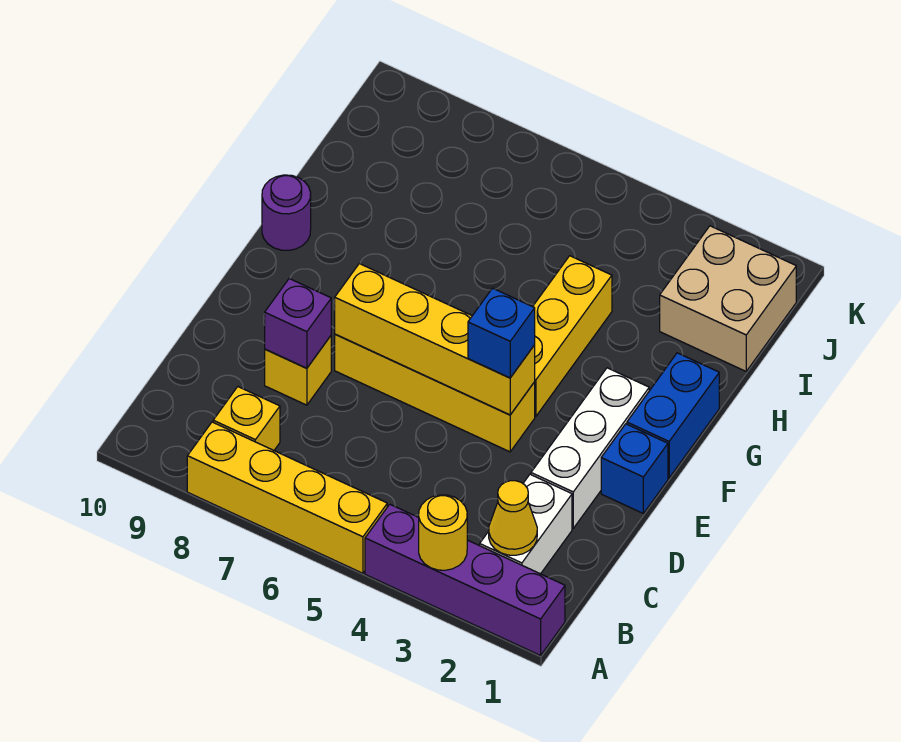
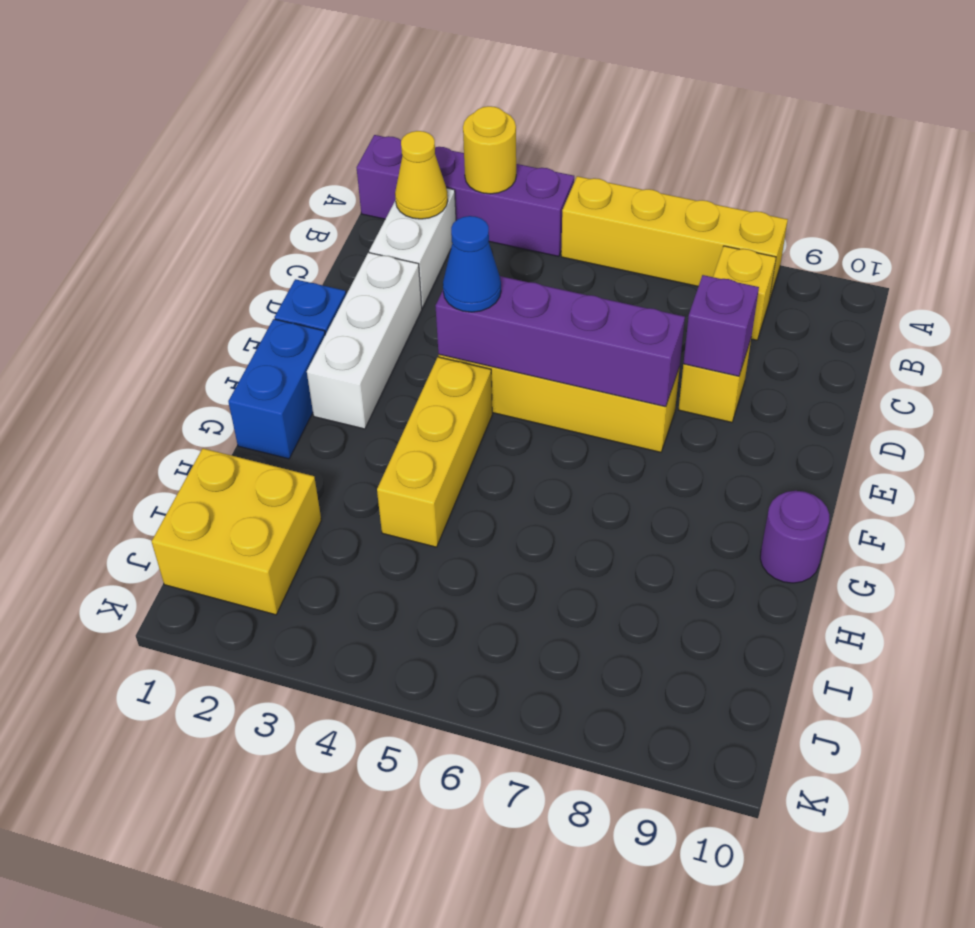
yellow 1x4 brick [335,264,535,415] -> purple 1x4 brick [436,276,685,407]
blue 1x1 brick [468,288,535,378] -> blue 1x1 cone [443,216,501,312]
tan 2x2 brick [660,226,796,371] -> yellow 2x2 brick [152,448,321,615]

